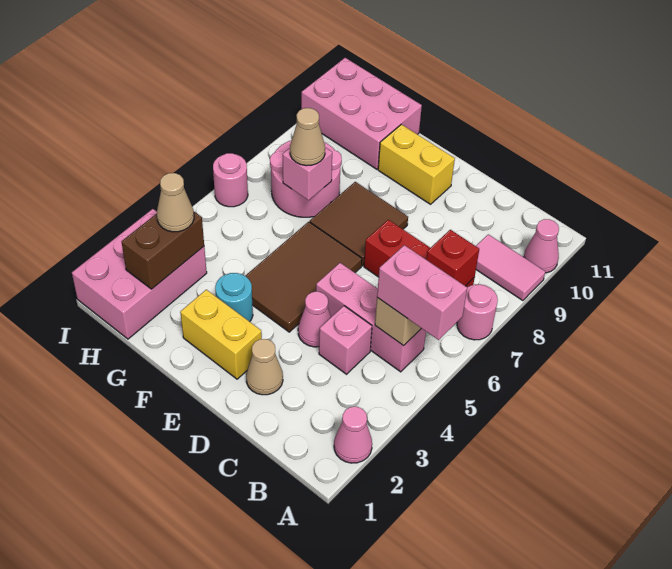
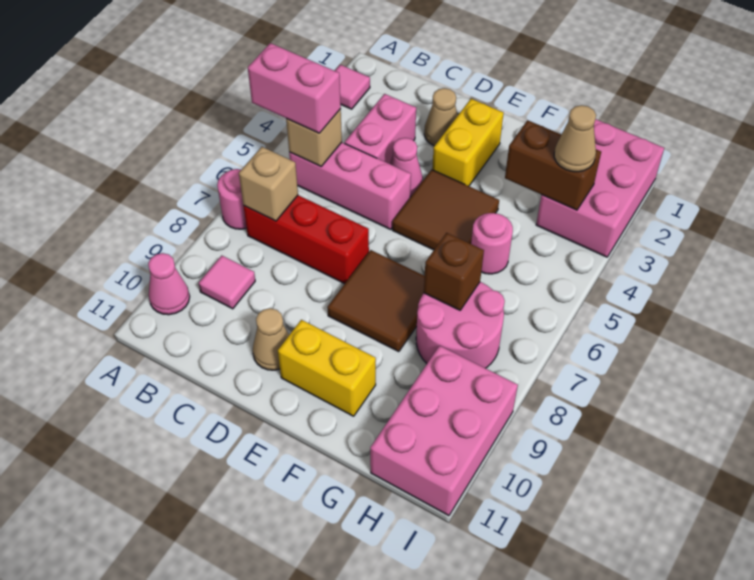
pink 1x1 cone [334,407,372,463] -> pink 1x1 tile [335,65,370,109]
pink 1x2 tile [476,234,545,301] -> pink 1x1 tile [199,256,255,309]
red 1x1 brick [426,230,479,286] -> tan 1x1 brick [239,147,298,221]
pink 1x1 brick [319,306,372,374] -> pink 1x2 brick [345,94,416,164]
yellow 1x2 brick [180,290,262,379] -> yellow 1x2 brick turned to [432,99,504,186]
brown 2x3 tile [245,222,362,332] -> brown 2x2 tile [392,170,499,250]
cyan 1x1 round brick [215,273,253,322] -> none
pink 1x1 brick [283,147,332,200] -> brown 1x1 brick [424,233,484,310]
tan 1x1 cone [290,108,325,166] -> tan 1x1 cone moved to [253,308,289,370]
pink 2x3 brick [301,58,422,169] -> pink 2x3 brick turned to [370,346,518,516]
brown 1x2 brick [122,212,204,289] -> brown 1x2 brick turned to [505,120,601,210]
pink 1x1 round brick [213,153,248,207] -> pink 1x1 round brick moved to [471,213,513,274]

